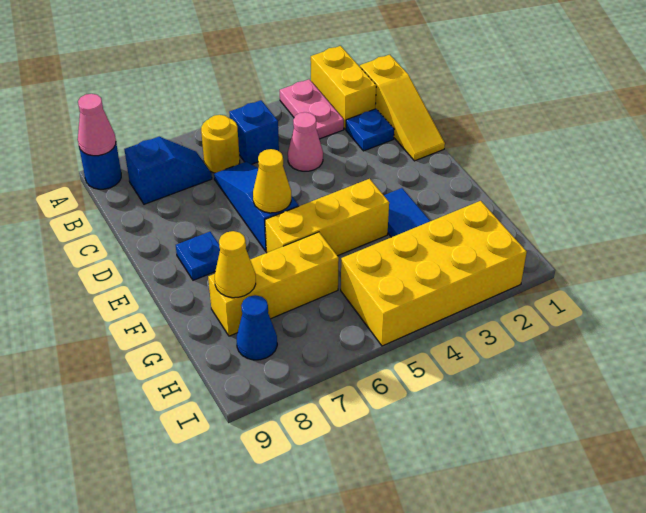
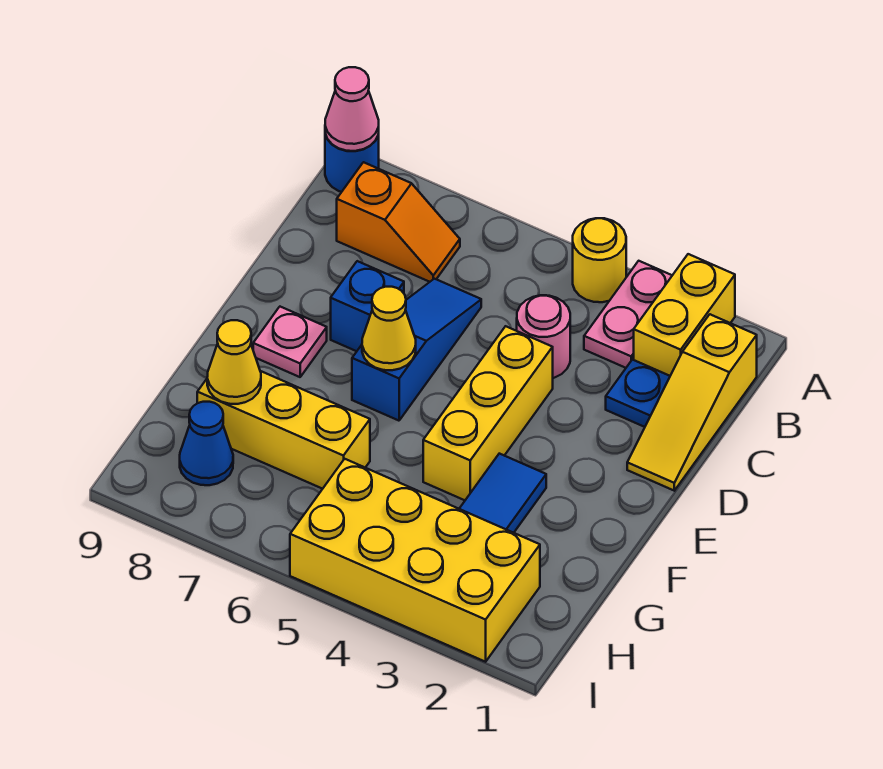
blue 1x1 brick [229,100,279,164] -> blue 1x1 brick moved to [331,261,404,351]
yellow 1x1 round brick [201,115,240,173] -> yellow 1x1 round brick moved to [573,218,626,302]
blue 1x2 slope [124,137,212,204] -> orange 1x2 slope [337,162,460,282]
pink 1x1 cone [288,112,323,171] -> pink 1x1 round brick [517,295,570,378]
blue 1x1 plate [176,232,220,280] -> pink 1x1 plate [253,307,327,377]
yellow 1x3 brick [265,179,389,256] -> yellow 1x3 brick turned to [423,326,553,500]

